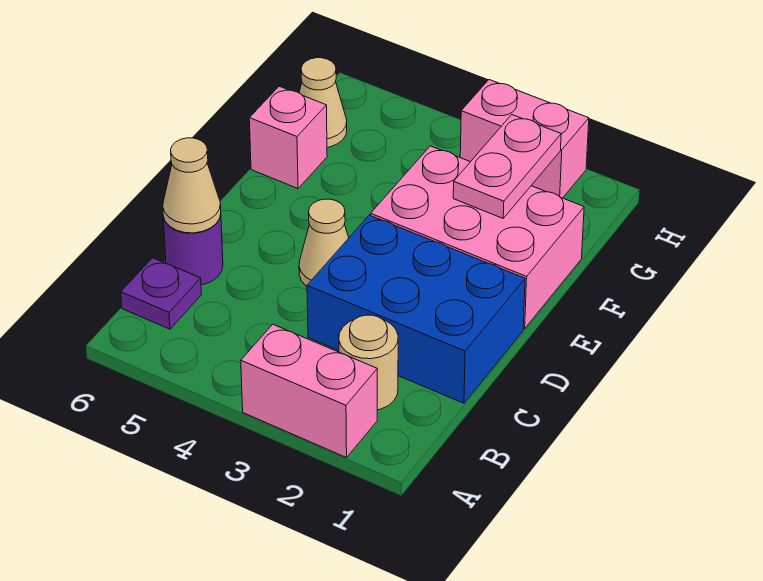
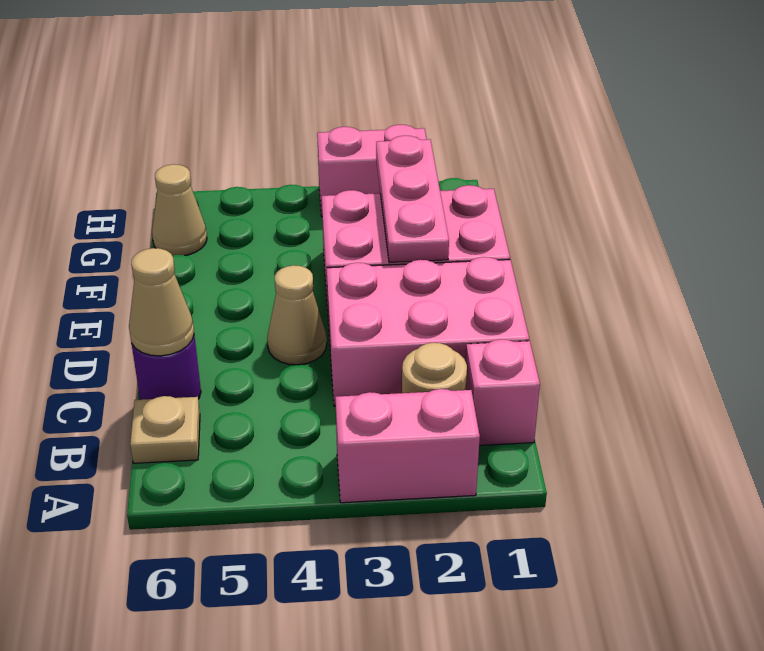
purple 1x1 plate [121,258,201,329] -> tan 1x1 plate [130,396,200,463]
blue 2x3 brick [307,215,525,403] -> pink 2x3 brick [327,257,529,406]
pink 1x2 plate [453,115,561,218] -> pink 1x3 plate [376,136,449,263]
pink 1x1 brick [249,86,327,188] -> pink 1x1 brick moved to [466,339,540,445]

